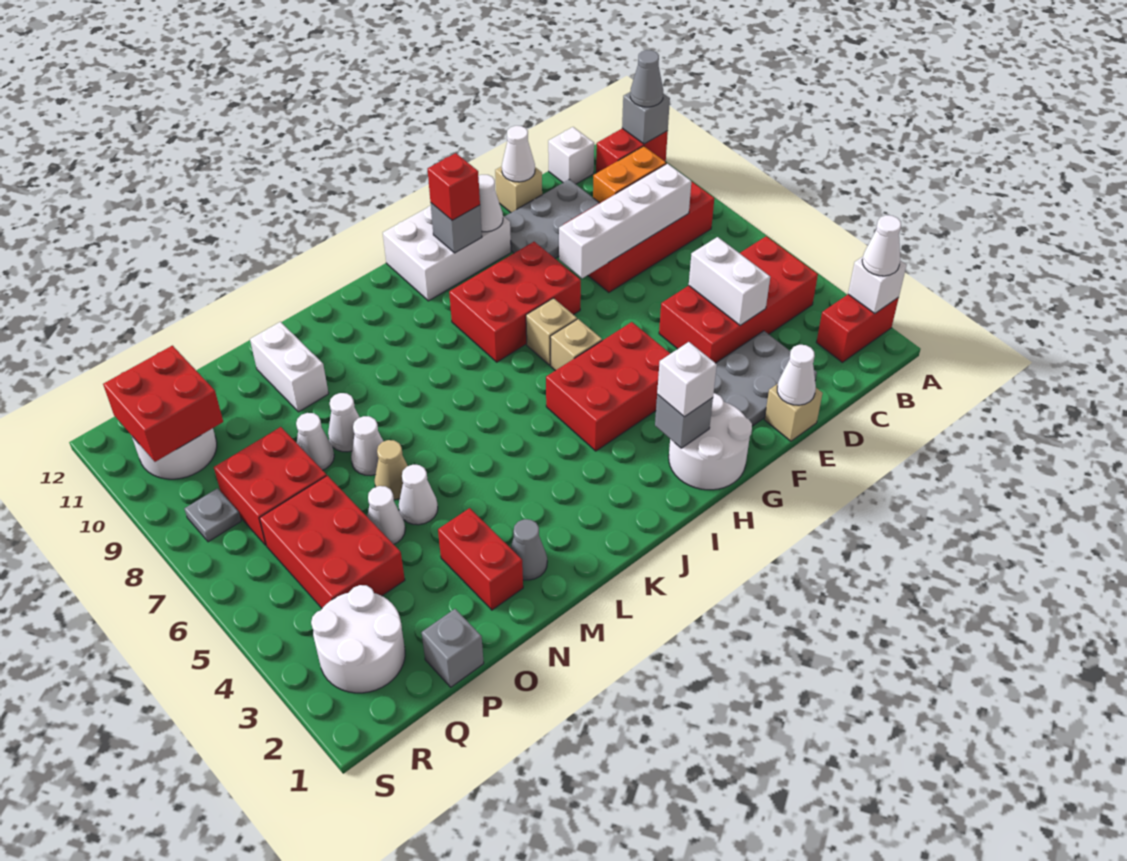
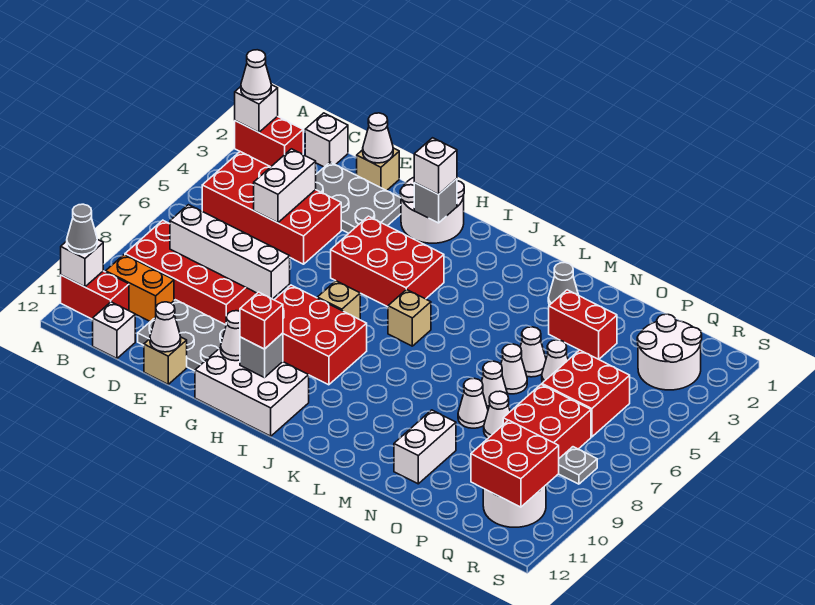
grey 1x1 brick [622,92,670,144] -> white 1x1 brick [61,239,103,287]
none -> white 1x1 brick [305,113,348,167]
tan 1x1 brick [550,319,602,371] -> tan 1x1 brick moved to [388,289,431,346]
red 1x2 brick [438,508,523,610] -> red 1x2 brick turned to [549,290,617,359]
tan 1x1 cone [374,440,408,500] -> white 1x1 cone [501,344,527,394]
grey 1x1 brick [422,609,484,687] -> none
red 2x3 brick [259,475,405,608] -> red 2x2 brick [542,350,630,437]

